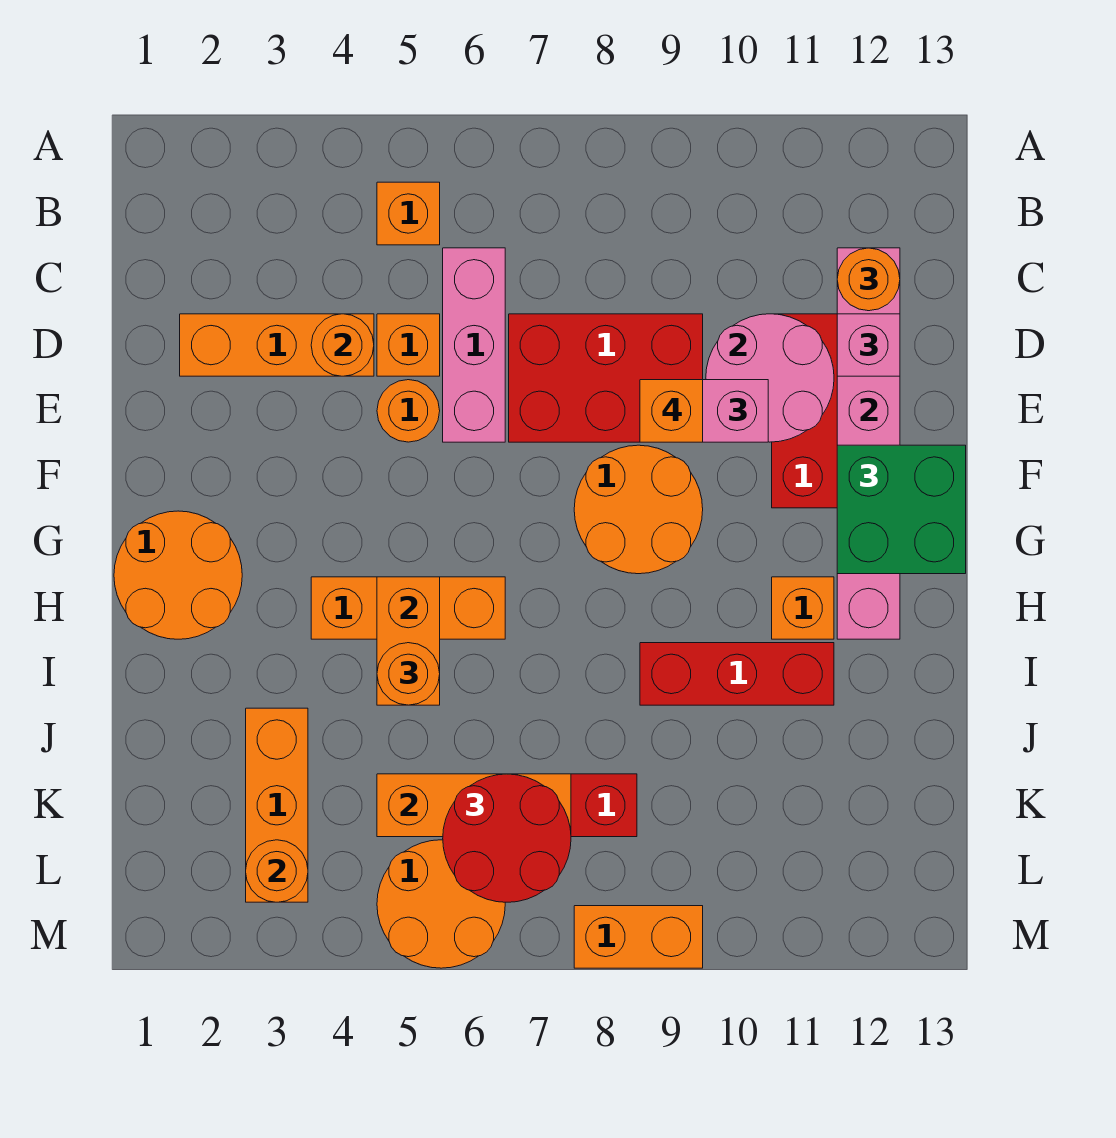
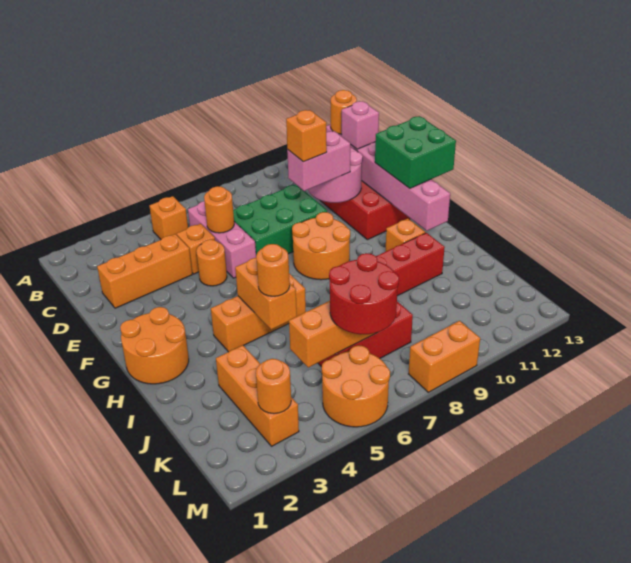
orange 1x1 round brick [311,314,374,376] -> orange 1x1 round brick moved to [204,186,234,233]
red 2x3 brick [509,314,703,442] -> green 2x3 brick [233,184,327,255]

